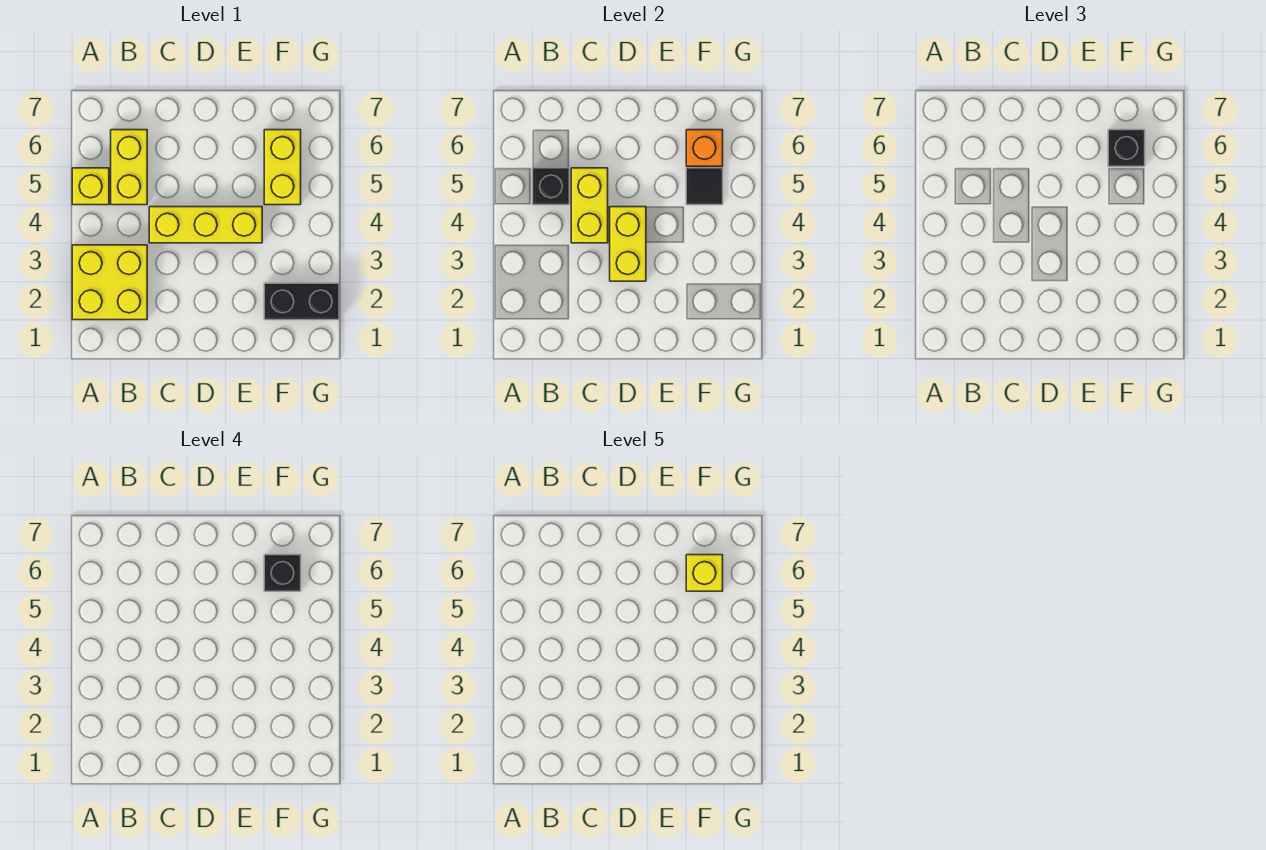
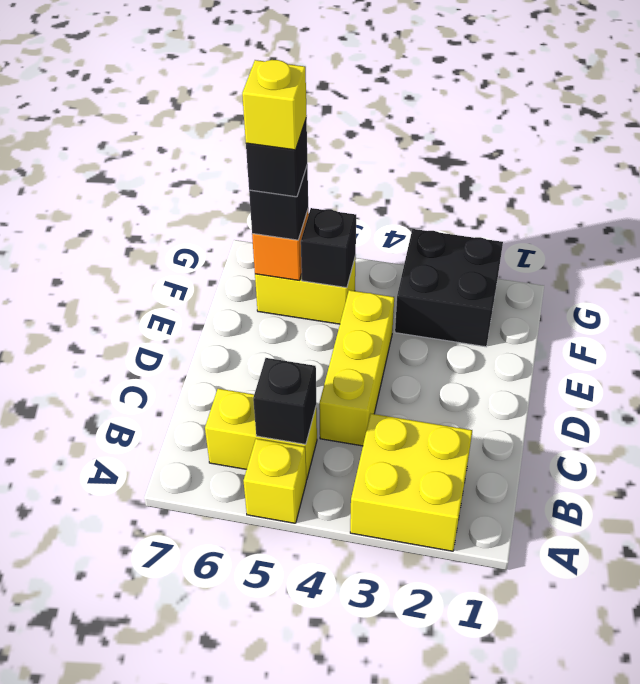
yellow 1x2 brick [571,168,608,243] -> none
yellow 1x2 brick [610,207,646,281] -> none
black 1x2 brick [264,283,339,320] -> black 2x2 brick [395,229,503,347]
black 1x1 tile [686,168,723,205] -> black 1x1 brick [301,208,356,288]

